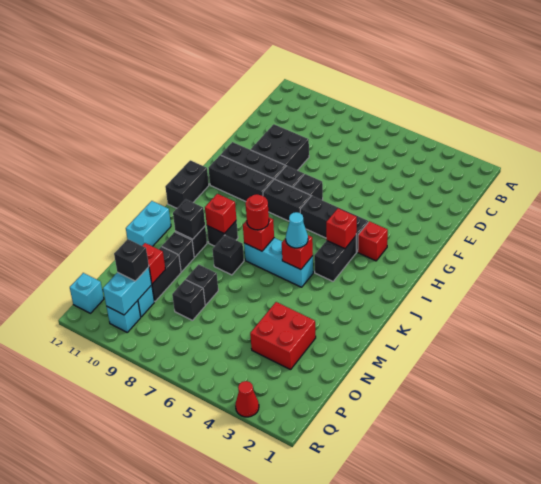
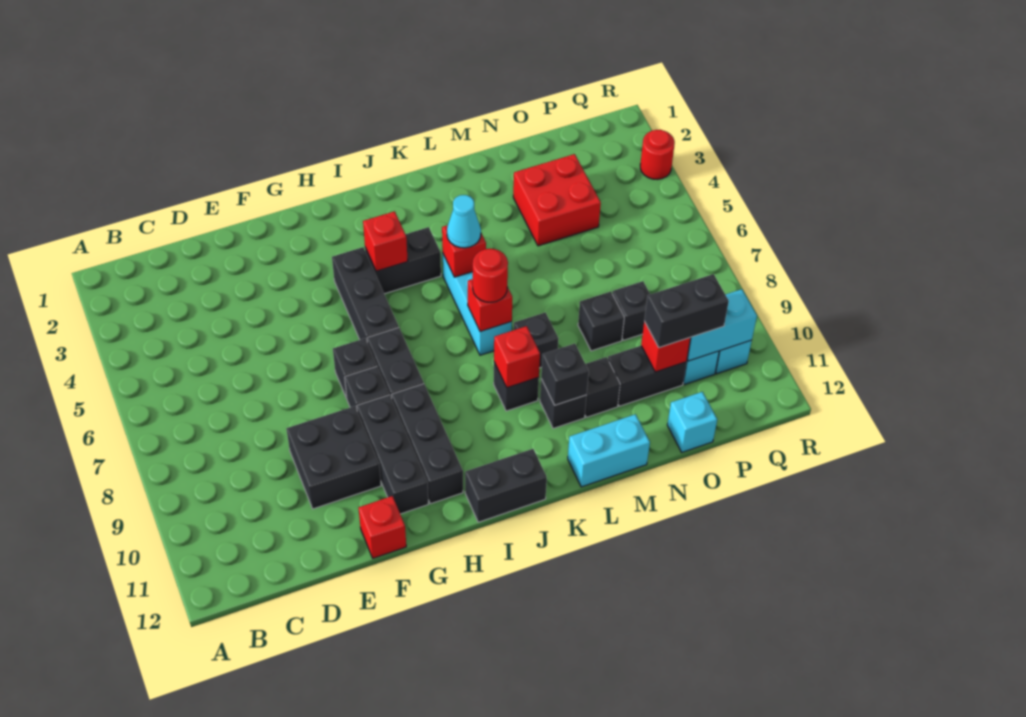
red 1x1 brick [358,221,388,261] -> red 1x1 brick moved to [359,496,406,558]
black 1x1 brick [114,239,149,281] -> black 1x2 brick [644,274,729,348]
cyan 1x1 brick [70,273,104,313] -> cyan 1x1 brick moved to [667,392,717,452]
red 1x1 cone [235,381,259,417] -> red 1x1 round brick [640,130,675,179]

